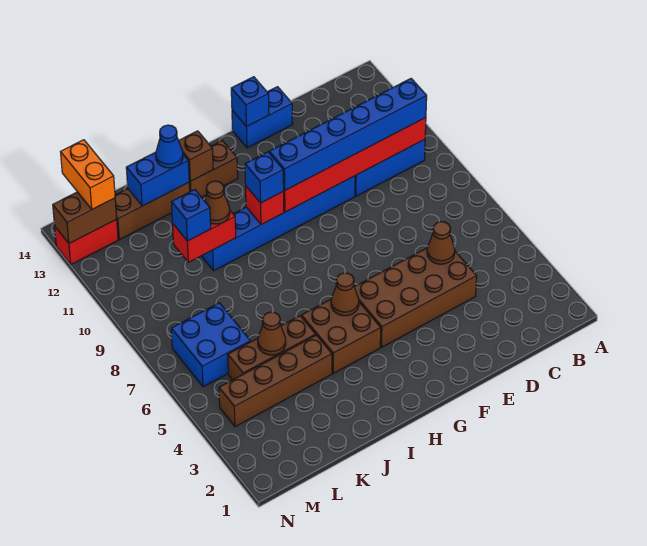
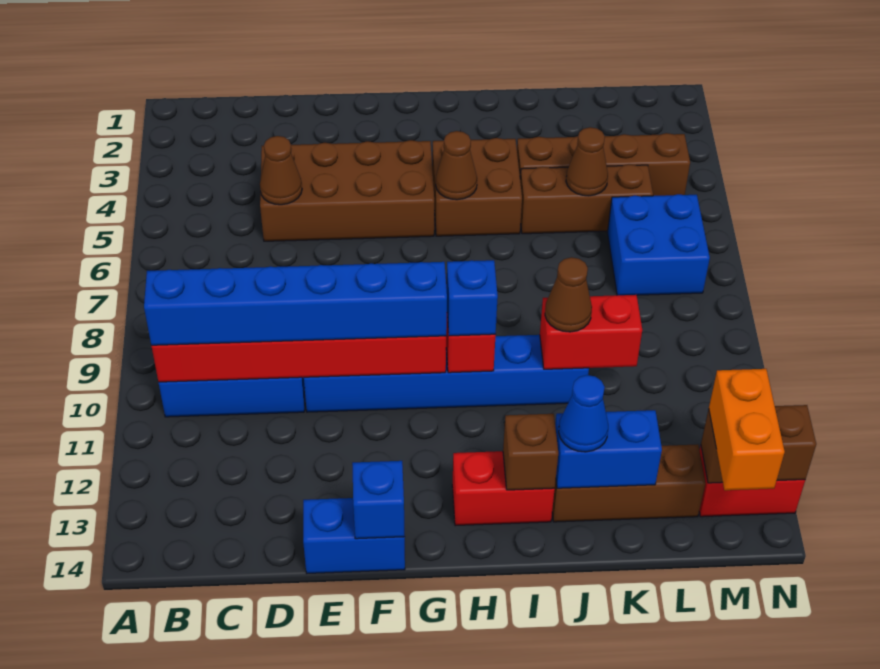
brown 1x2 brick [189,140,238,197] -> red 1x2 brick [452,451,555,526]
blue 1x1 brick [171,190,211,241] -> none

